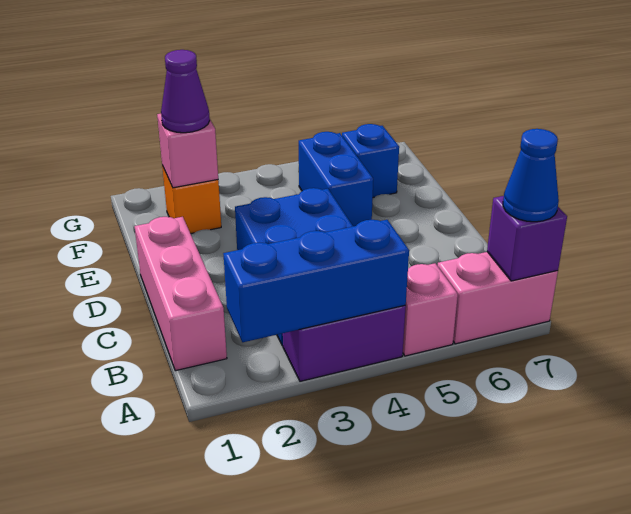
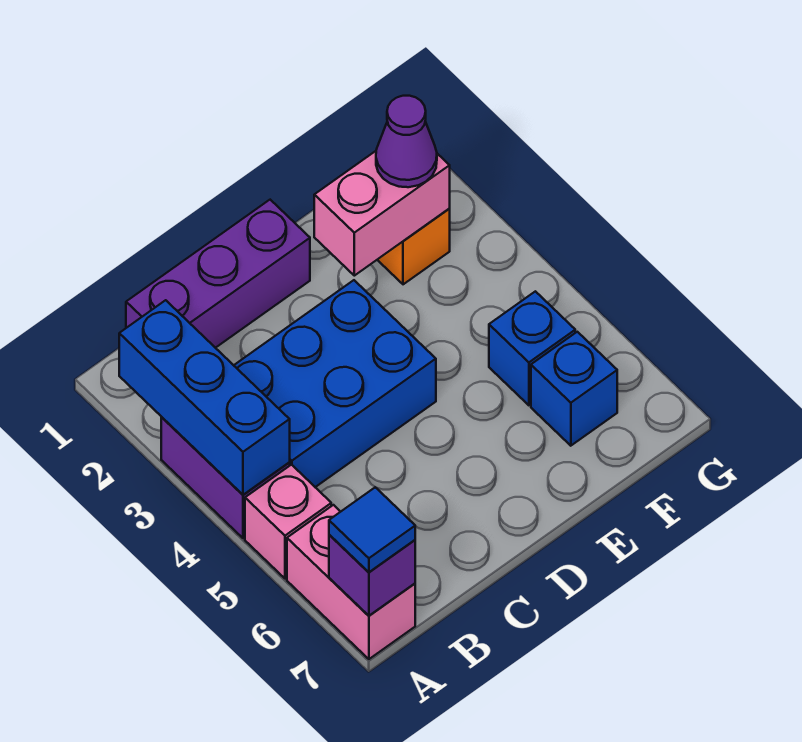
blue 1x1 cone [503,129,559,222] -> blue 1x1 tile [329,487,415,572]
pink 1x3 brick [135,217,227,371] -> purple 1x3 brick [126,200,310,348]
blue 1x2 brick [299,132,373,226] -> blue 1x1 brick [489,291,575,405]
pink 1x1 brick [157,114,218,188] -> pink 1x2 brick [314,151,450,276]

